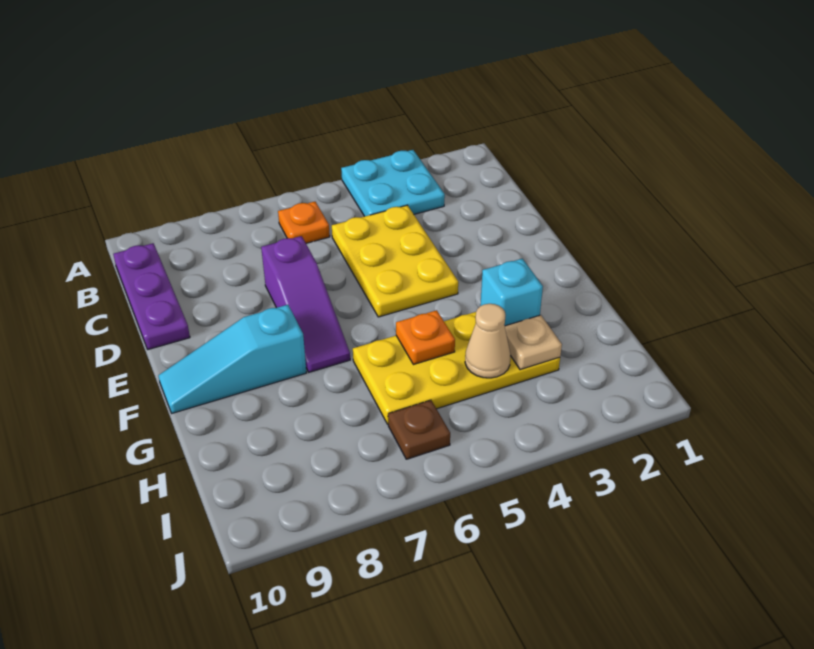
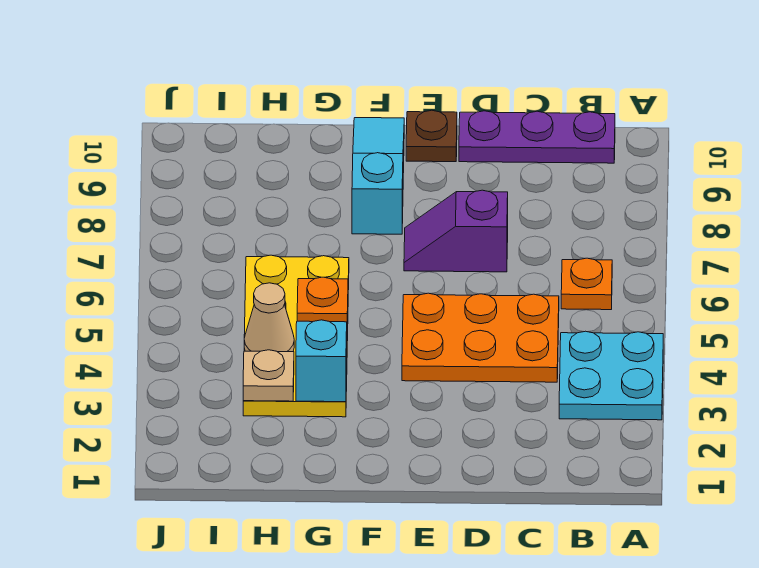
yellow 2x3 plate [332,205,458,317] -> orange 2x3 plate [402,293,559,382]
purple 1x3 slope [261,236,350,372] -> purple 1x2 slope [404,190,508,272]
brown 1x1 plate [388,400,450,459] -> brown 1x1 plate moved to [406,110,457,162]

